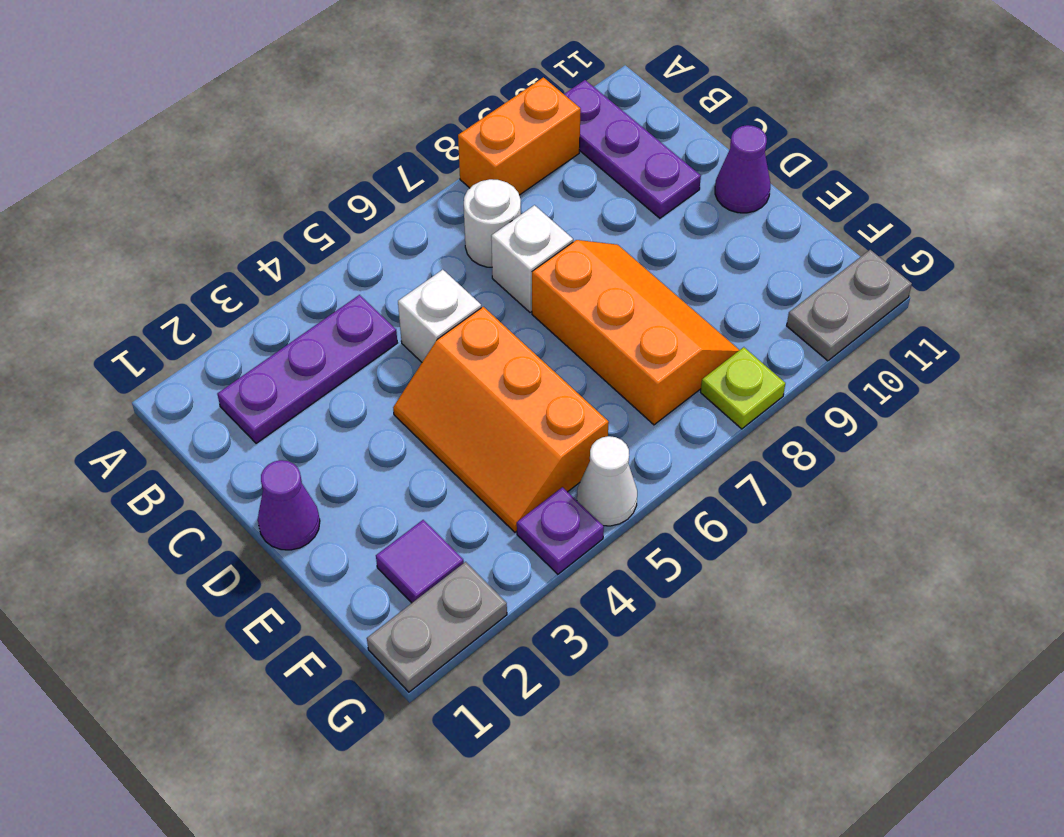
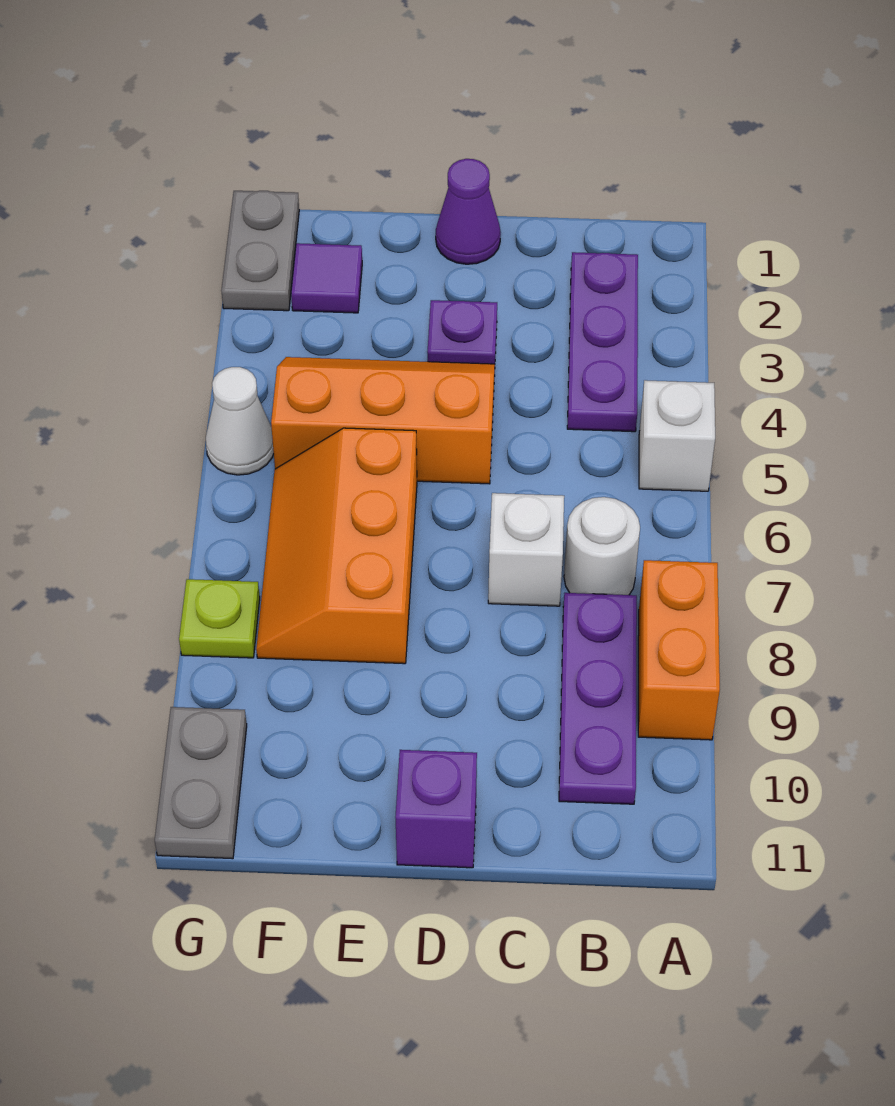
purple 1x3 plate [564,80,701,218] -> purple 1x3 plate turned to [559,593,637,804]
white 1x1 brick [398,270,481,362] -> white 1x1 brick moved to [639,380,715,491]
orange 2x3 slope [532,240,739,425] -> orange 2x3 slope turned to [256,428,417,664]
purple 1x1 cone [715,125,770,213] -> purple 1x1 brick [395,750,477,868]
purple 1x1 plate [517,487,604,574] -> purple 1x1 plate moved to [427,300,497,364]

